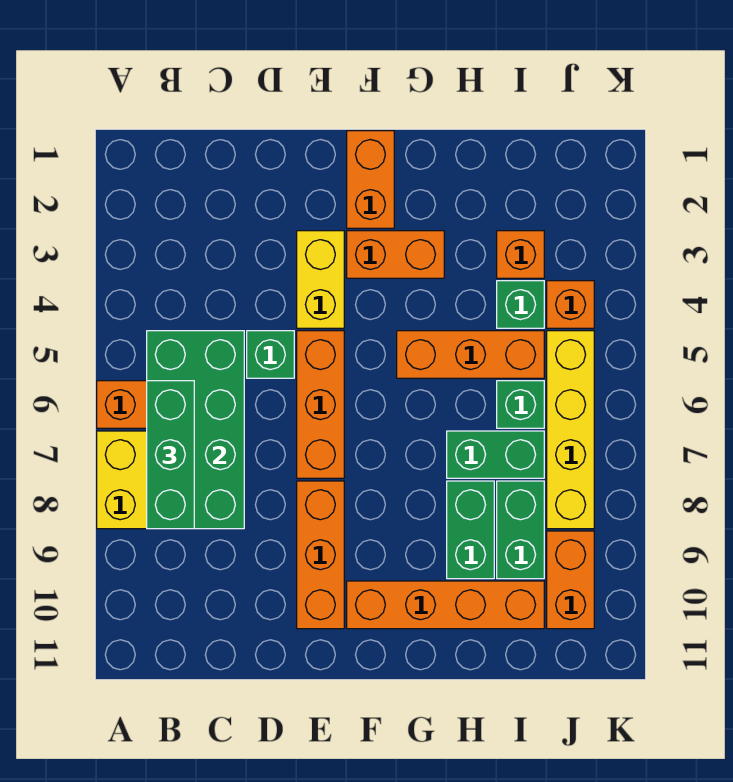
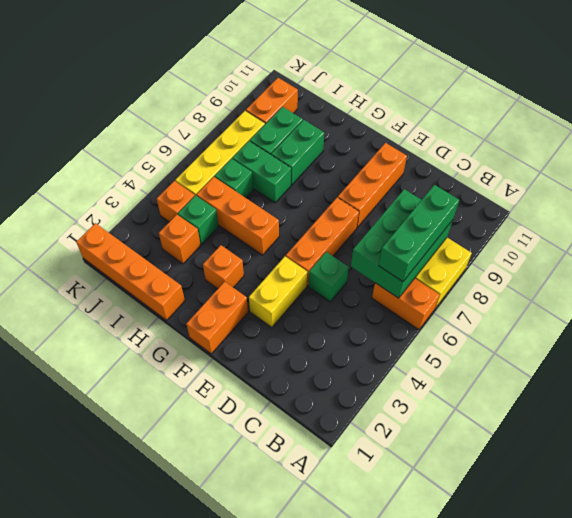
green 2x4 brick [147,331,244,529] -> green 2x3 brick [351,189,453,298]
orange 1x2 brick [347,231,444,278] -> orange 1x1 brick [203,245,244,289]
orange 1x4 brick [347,581,544,629] -> orange 1x4 brick moved to [76,223,185,320]

